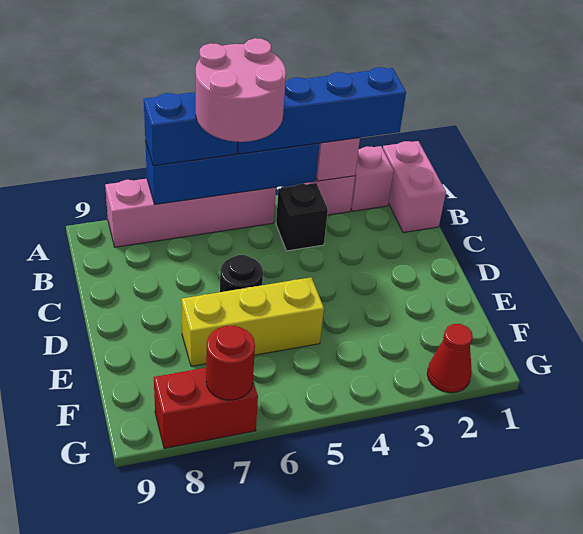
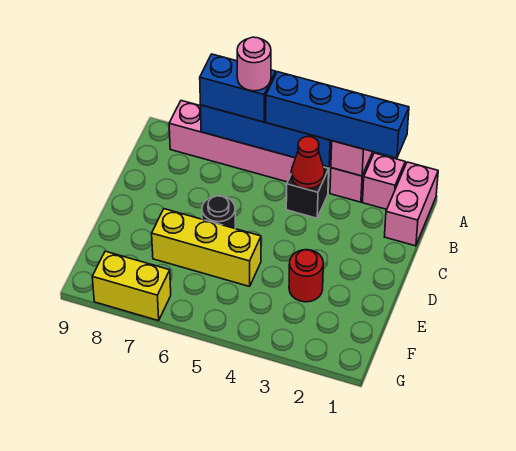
pink 2x2 round brick [196,38,286,142] -> pink 1x1 round brick [237,37,271,91]
red 1x1 cone [427,324,473,393] -> red 1x1 cone moved to [291,137,324,189]
red 1x2 brick [154,368,258,448] -> yellow 1x2 brick [92,251,171,321]
red 1x1 round brick [206,326,255,400] -> red 1x1 round brick moved to [289,250,323,302]

